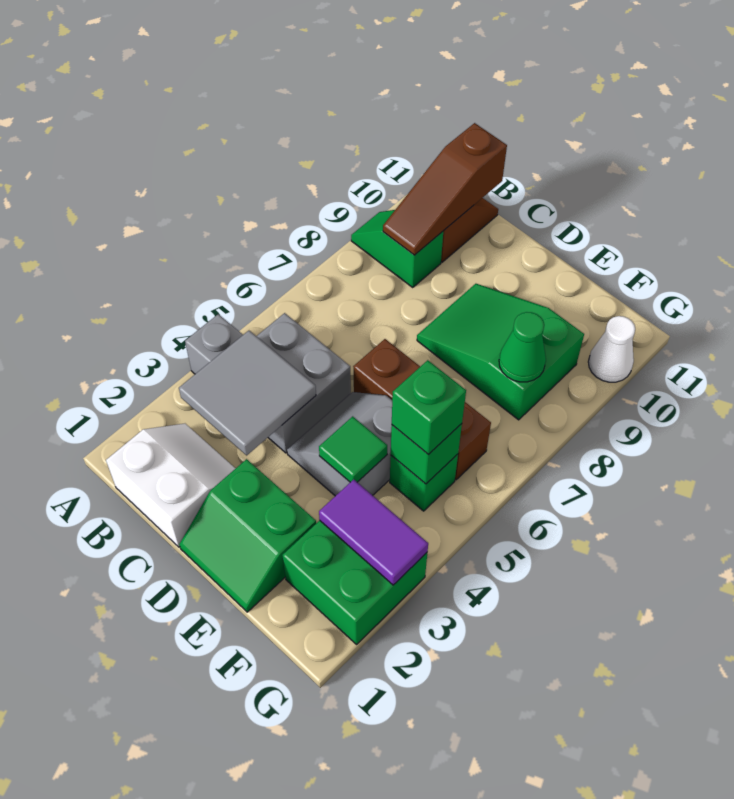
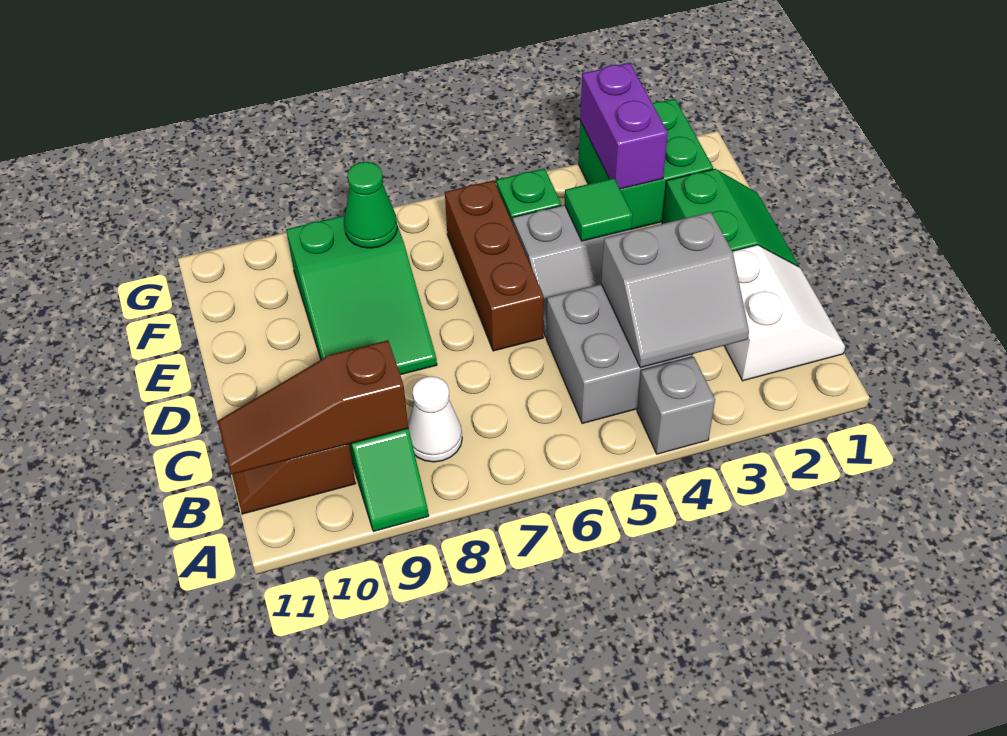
white 2x2 slope [106,424,236,547] -> white 2x2 slope turned to [725,245,845,381]
grey 2x2 tile [179,331,316,455] -> grey 2x2 slope [601,212,749,368]
brown 1x3 slope [383,123,507,255] -> brown 1x3 slope turned to [218,340,408,475]
purple 1x2 tile [319,479,428,585] -> purple 1x2 brick [580,63,668,189]
green 1x1 brick [391,424,462,484] -> none
green 1x1 brick [392,360,466,455] -> none
white 1x1 cone [588,316,635,382] -> white 1x1 cone moved to [408,376,462,462]

